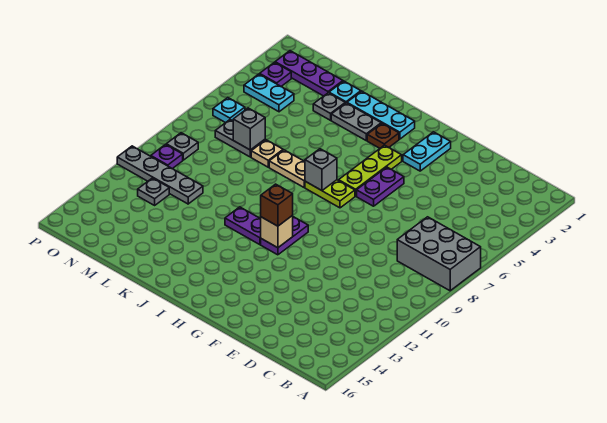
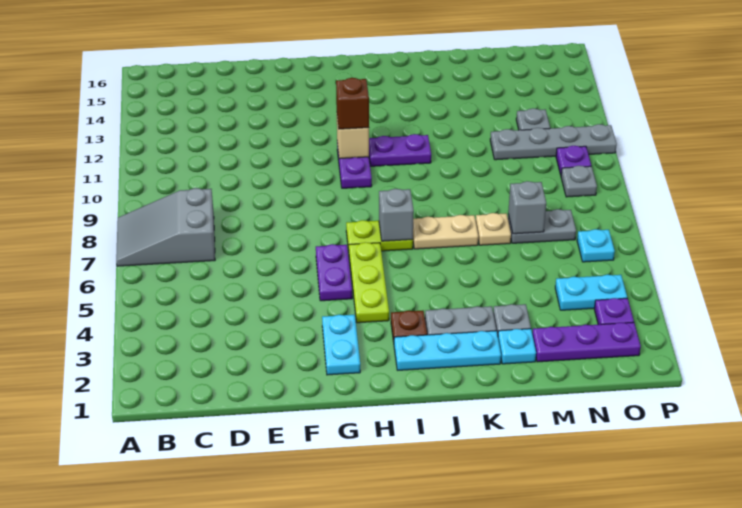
grey 2x3 brick [397,217,481,291] -> grey 2x3 slope [116,188,215,266]

